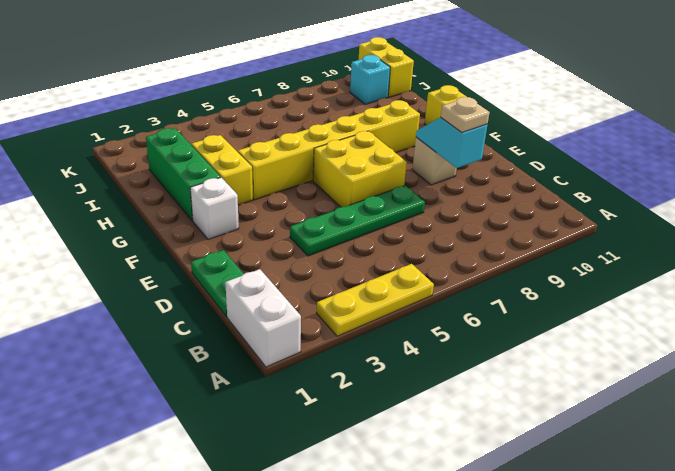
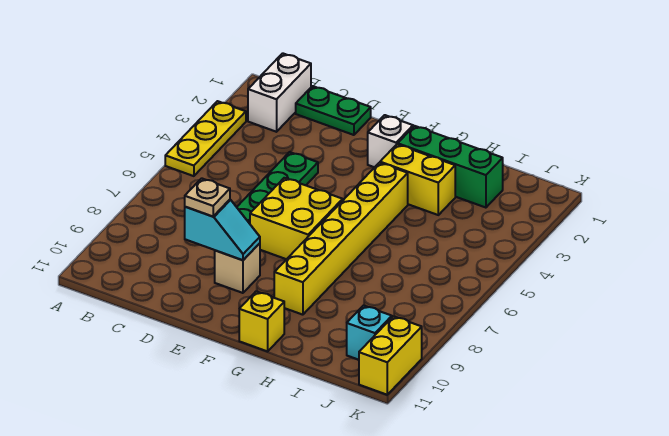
white 1x2 brick [225,269,301,367] -> white 1x2 brick turned to [248,53,311,132]
yellow 1x2 brick [359,37,414,97] -> yellow 1x2 brick turned to [359,316,422,395]

